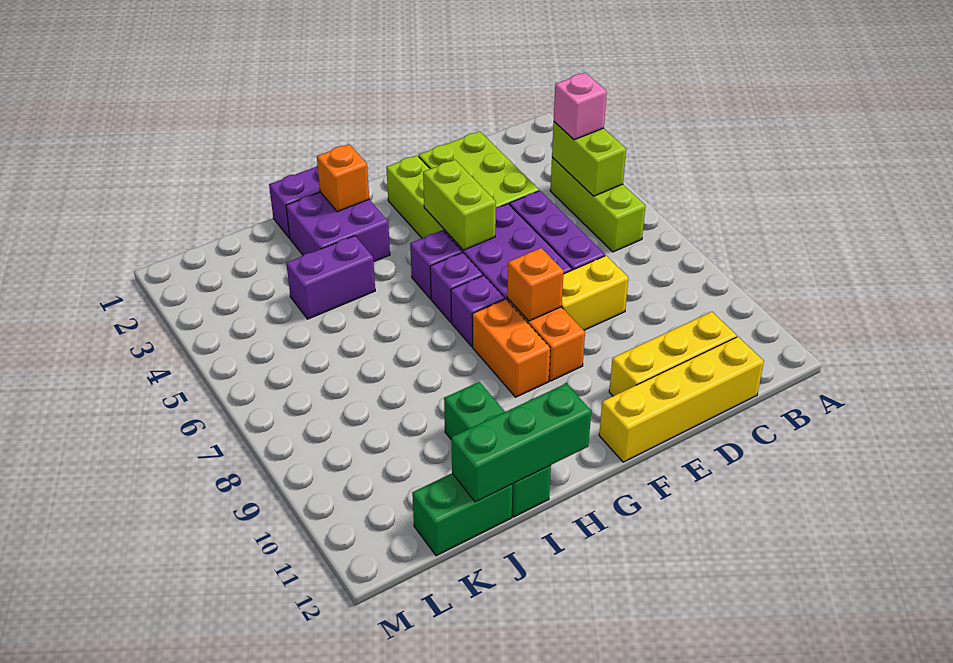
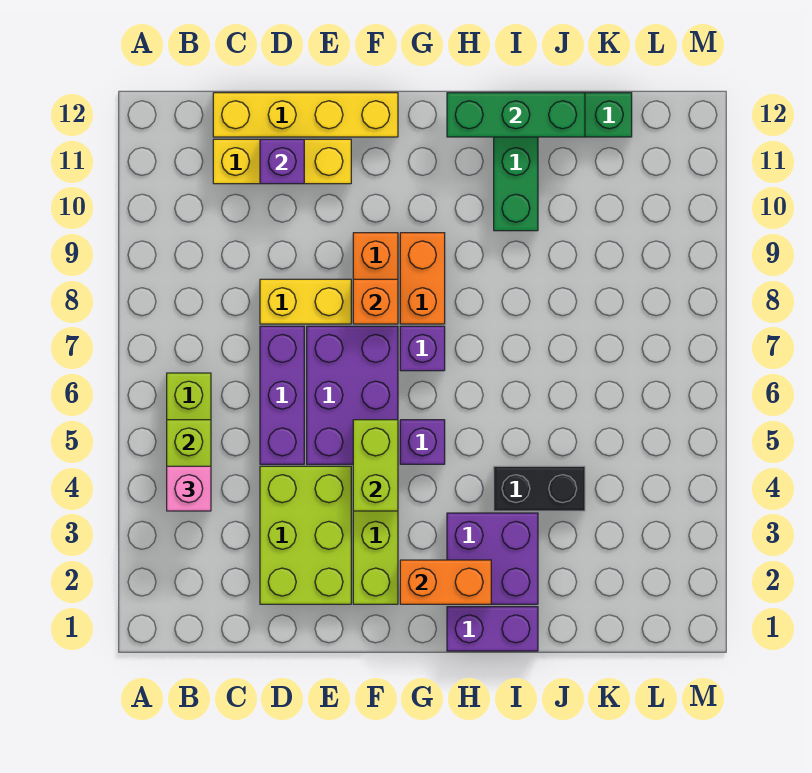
purple 1x1 brick [430,252,483,322] -> purple 1x1 brick moved to [260,139,304,184]
orange 1x1 brick [317,144,369,212] -> orange 1x2 brick [400,560,491,604]
purple 1x2 brick [286,236,375,319] -> black 1x2 brick [494,466,585,511]

